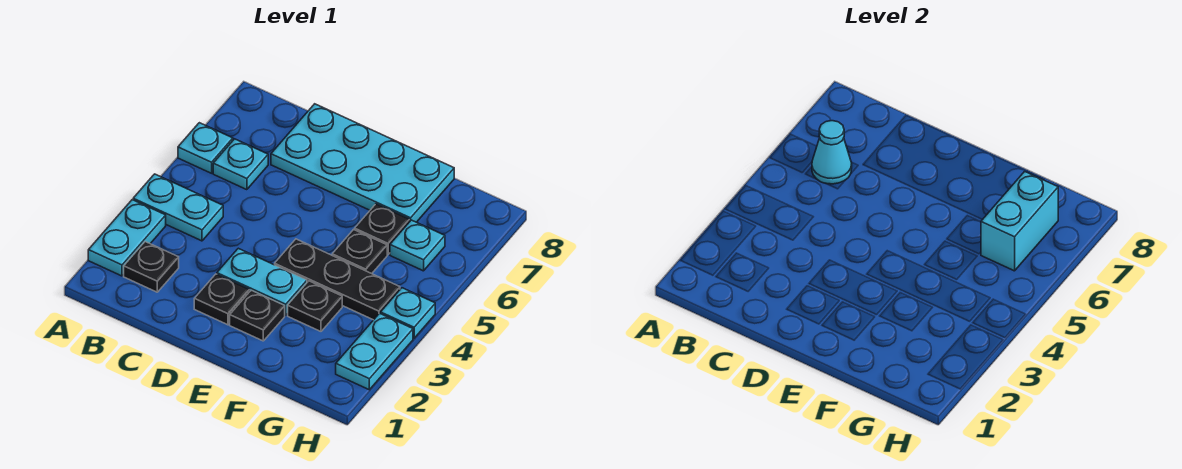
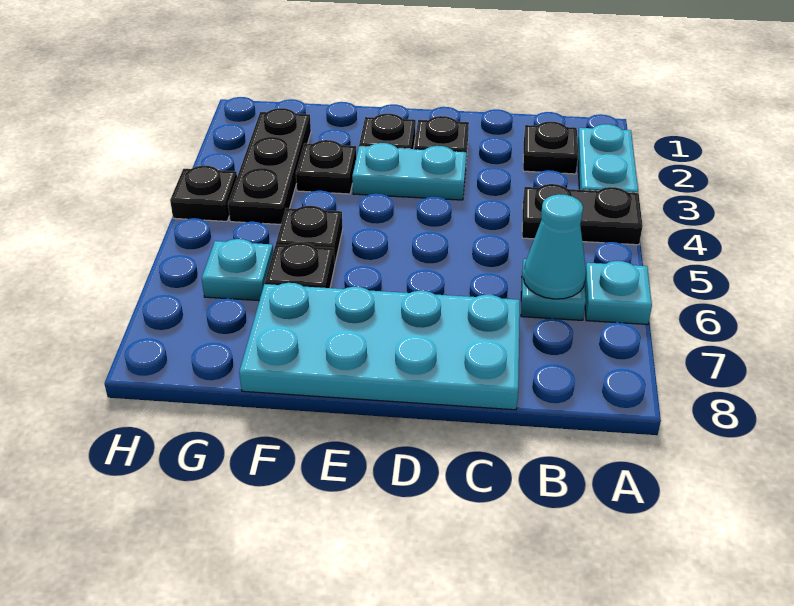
cyan 1x2 plate [133,174,223,241] -> black 1x2 plate [522,184,643,245]
black 1x3 plate [275,239,400,320] -> black 1x3 plate turned to [228,108,311,224]
cyan 1x2 brick [981,171,1058,271] -> none
cyan 1x2 plate [336,313,413,390] -> none
cyan 1x1 plate [381,288,435,338] -> black 1x1 plate [170,166,237,221]

